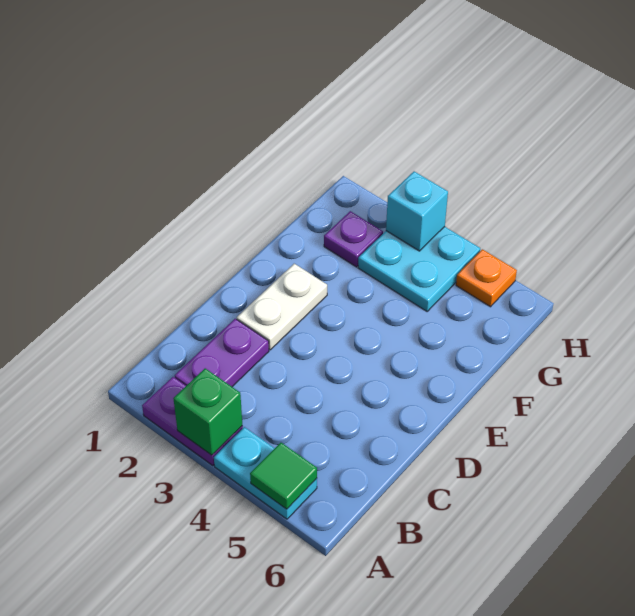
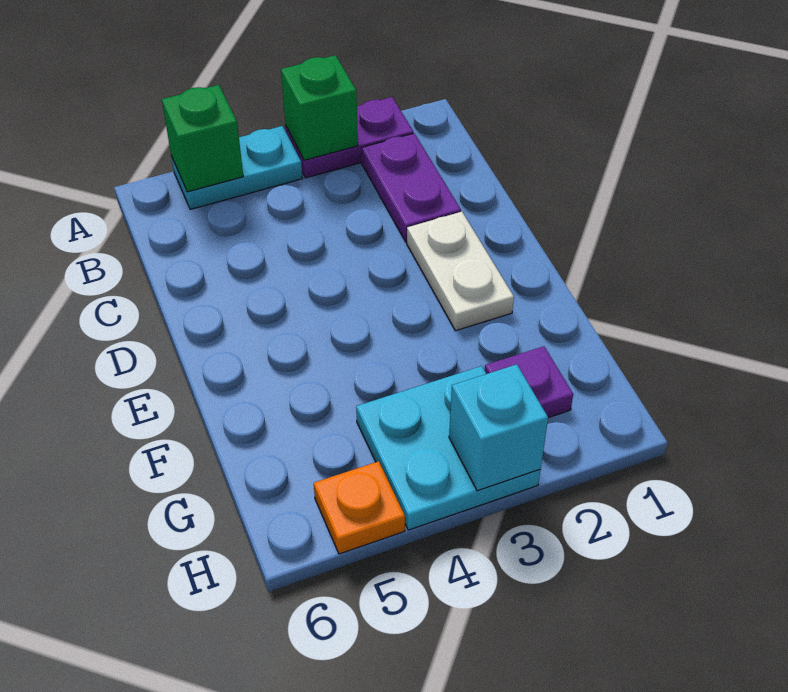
green 1x1 tile [250,443,317,509] -> green 1x1 brick [162,85,243,192]

